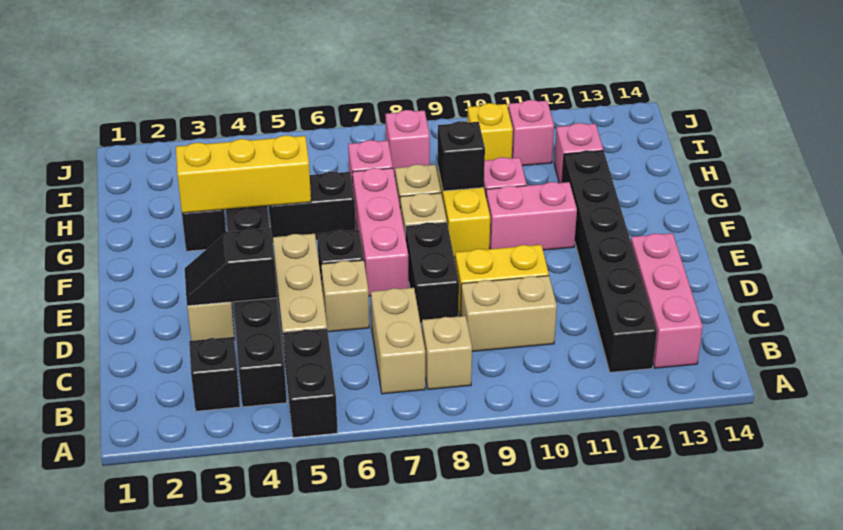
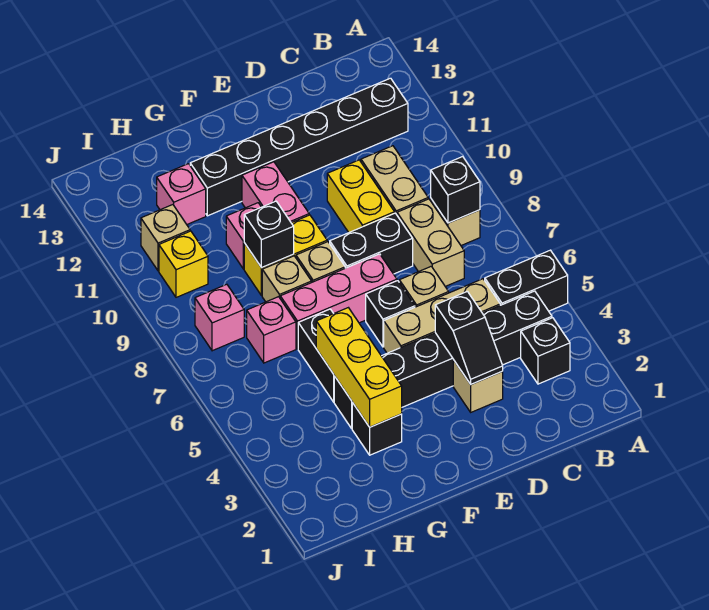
tan 1x2 brick [371,288,425,394] -> tan 1x2 brick turned to [397,199,464,286]
none -> black 1x1 brick [431,157,480,223]
pink 1x3 brick [631,233,703,368] -> none
pink 1x1 brick [508,100,554,166] -> tan 1x1 brick [141,205,190,271]

